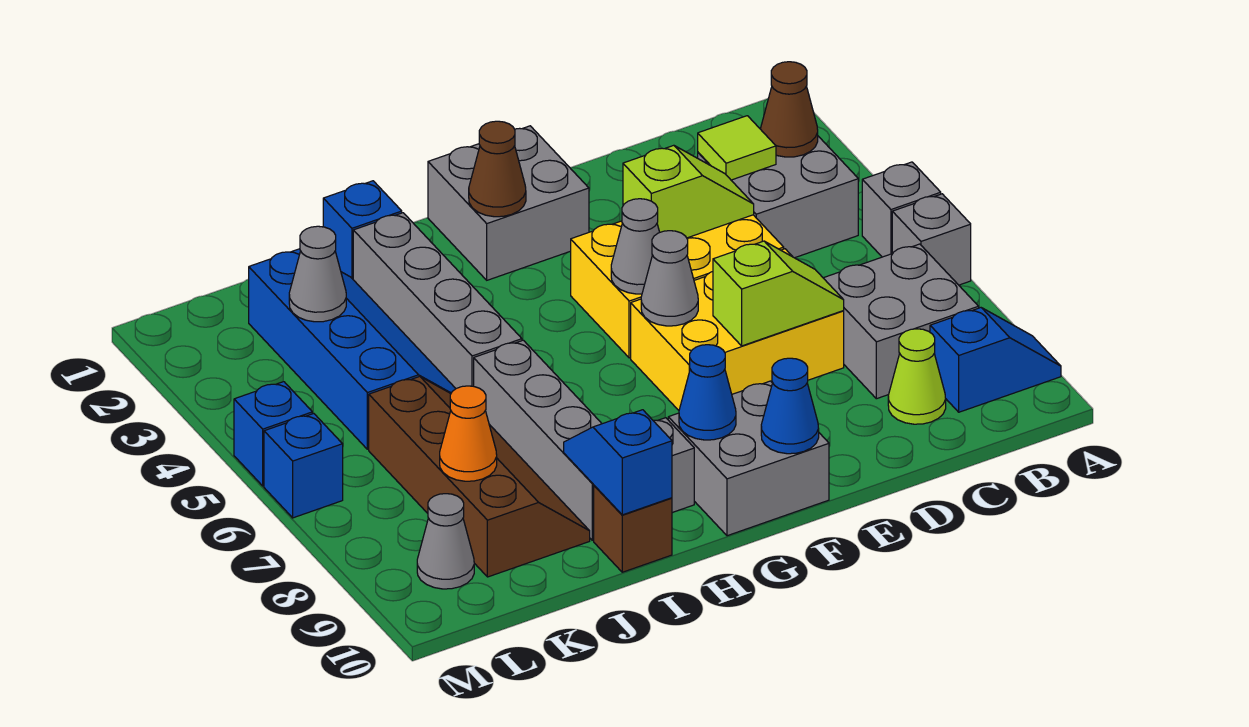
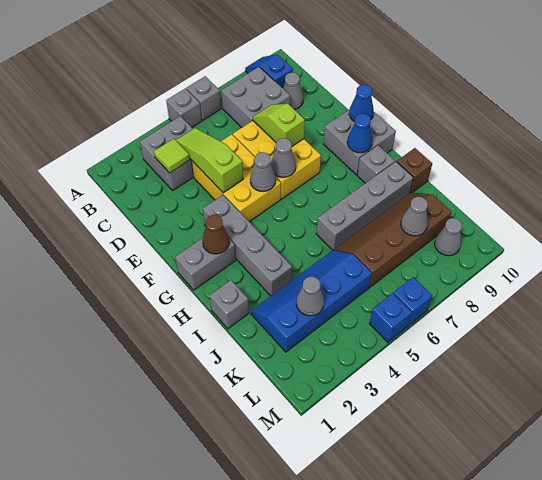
brown 1x1 cone [761,62,818,157] -> none
lime 1x1 cone [888,329,946,424] -> grey 1x1 cone [283,73,303,109]
lime 1x2 slope [623,145,754,238] -> lime 1x3 slope [176,128,243,193]
grey 2x2 brick [428,126,589,280] -> grey 1x2 brick [175,238,236,290]
blue 1x1 brick [323,181,402,279] -> grey 1x1 brick [210,280,249,329]
grey 1x4 brick [353,213,522,388] -> grey 1x4 brick turned to [203,195,292,296]
blue 1x2 slope [564,410,672,515] -> none
orange 1x1 cone [440,386,497,481] -> grey 1x1 cone [401,197,428,236]

